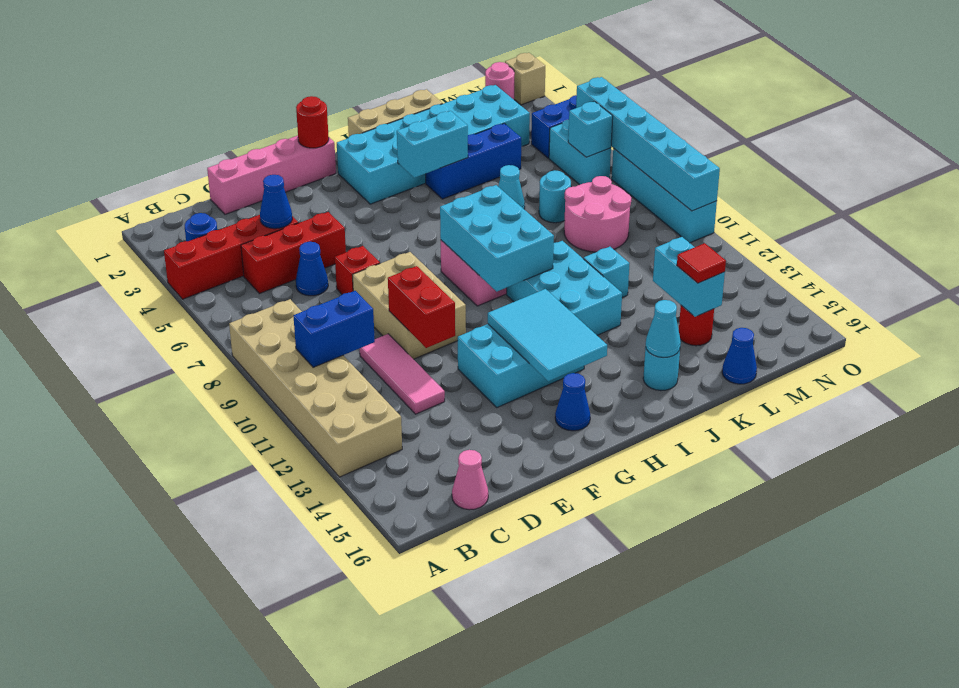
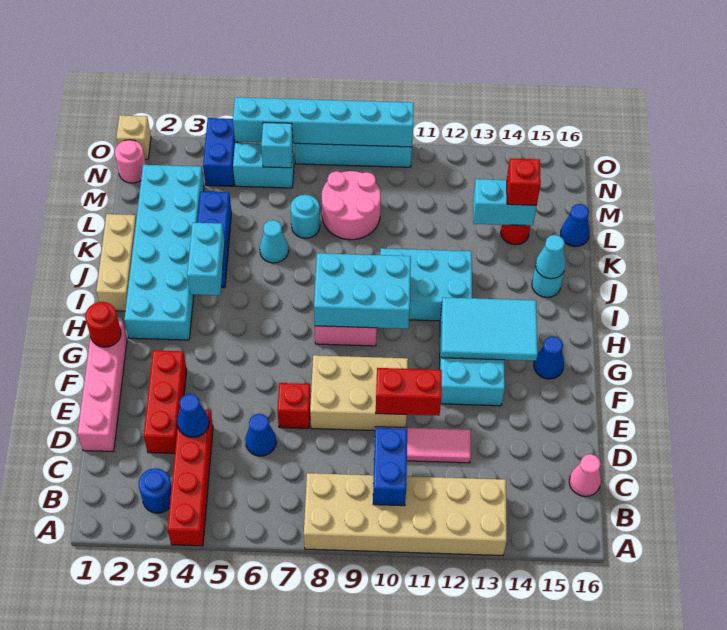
red 1x3 brick [241,212,346,294] -> red 1x3 brick moved to [144,350,187,453]
cyan 1x1 brick [583,247,630,297] -> none
red 1x1 tile [677,243,726,283] -> red 1x1 brick [507,159,541,205]

